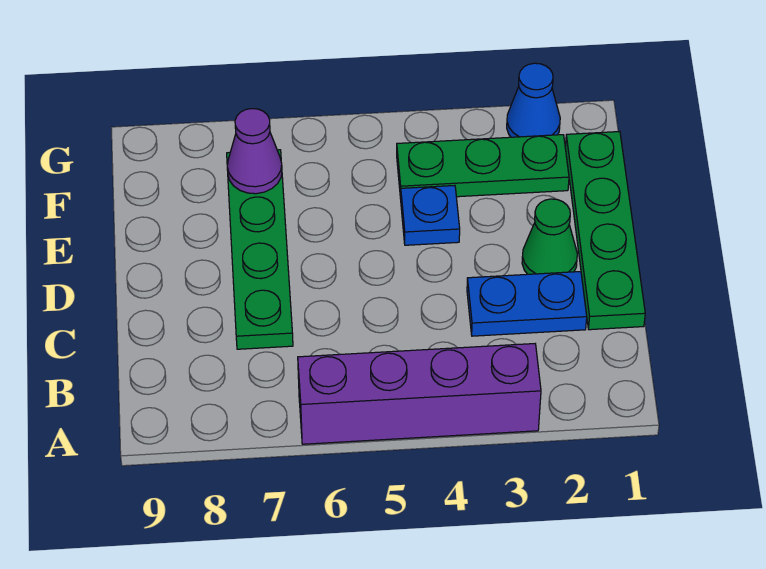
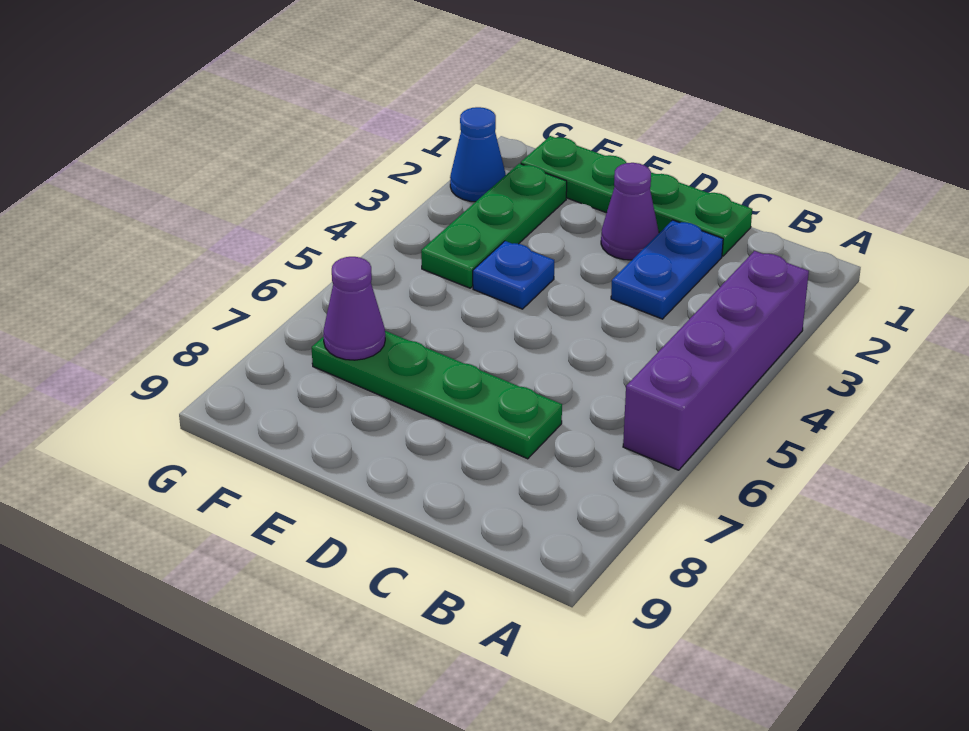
green 1x1 cone [522,199,577,274] -> purple 1x1 cone [601,163,659,260]

